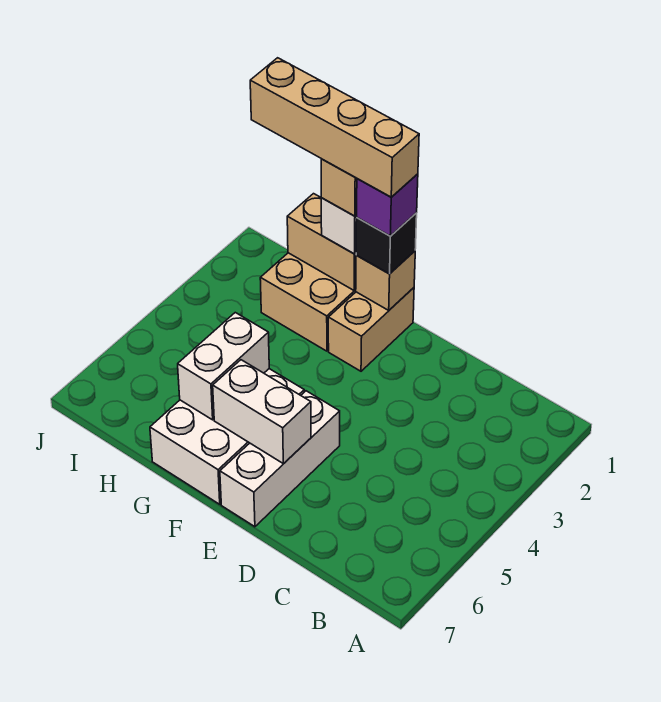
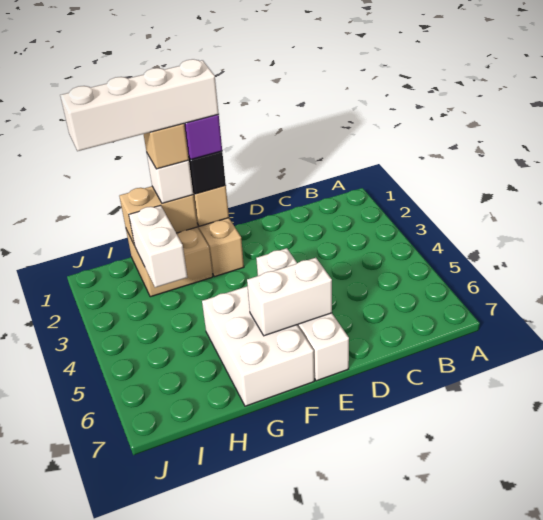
white 1x3 brick [220,391,340,527] -> white 1x4 brick [256,248,349,381]
tan 1x4 brick [250,58,419,197] -> white 1x4 brick [60,59,219,151]
white 1x2 brick [178,313,269,420] -> white 1x2 brick moved to [129,205,187,288]

